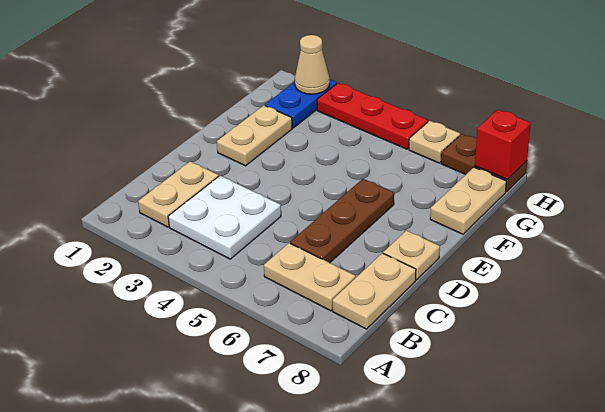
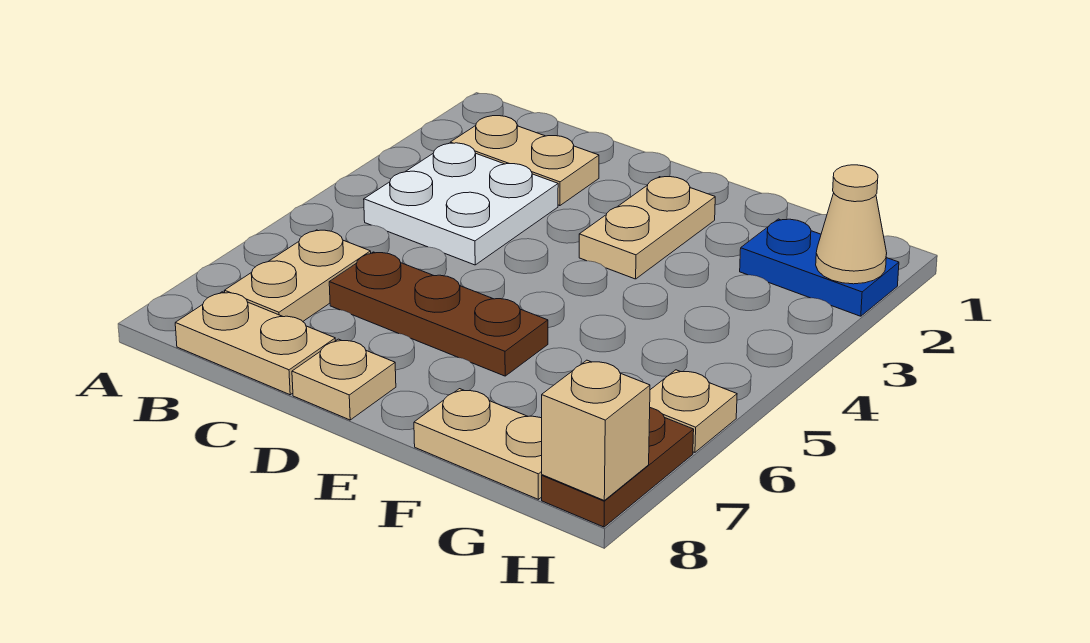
tan 1x2 plate [217,105,292,166] -> tan 1x2 plate turned to [579,177,715,279]
red 1x3 plate [317,83,428,149] -> none
red 1x1 brick [475,110,531,179] -> tan 1x1 brick [542,360,650,500]

